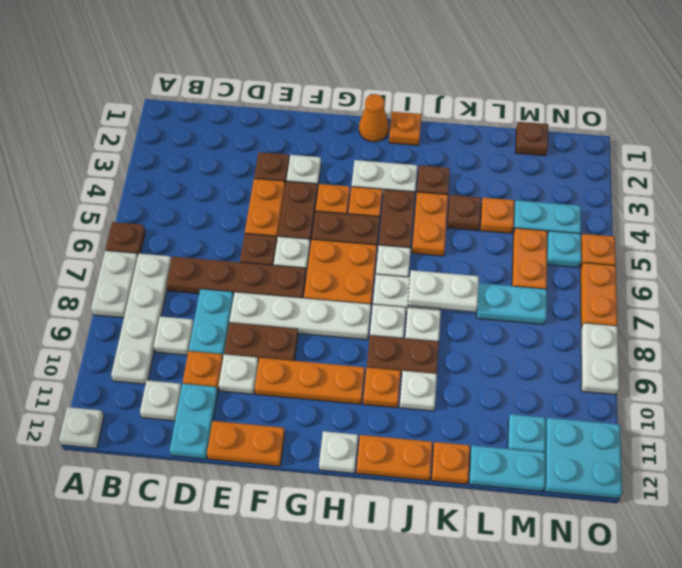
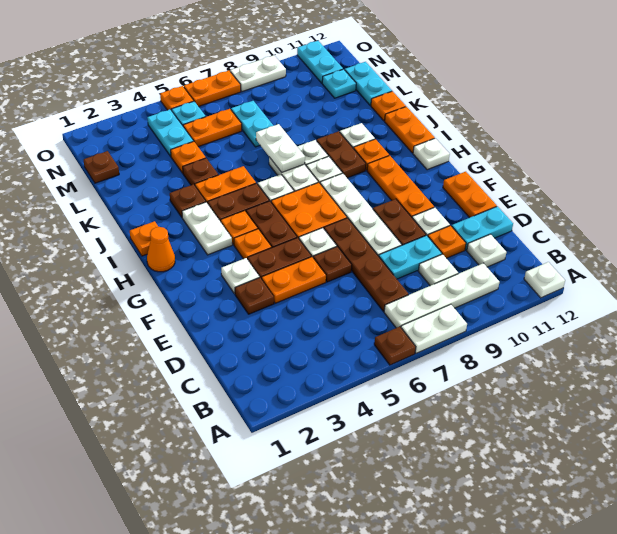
cyan 2x2 plate [544,418,622,499] -> cyan 1x2 plate [297,41,343,83]

